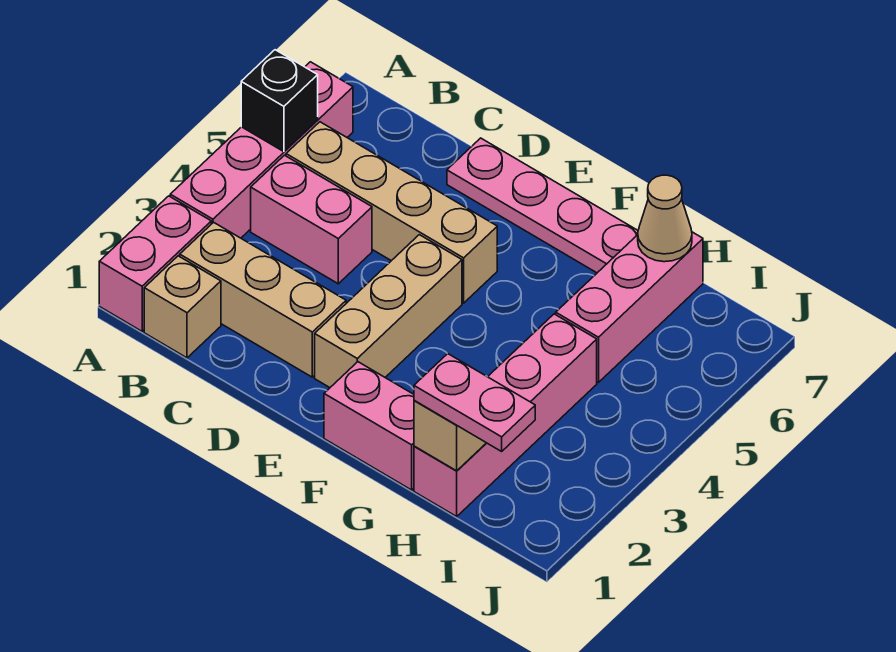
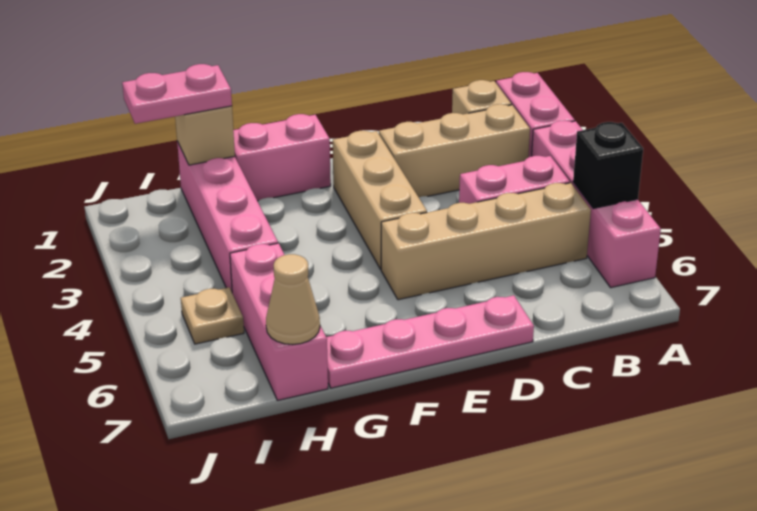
none -> tan 1x1 plate [181,287,244,344]

